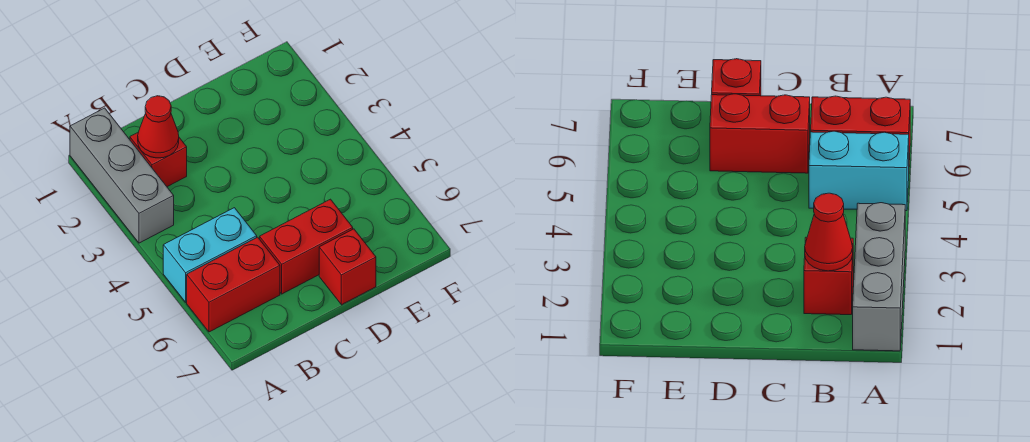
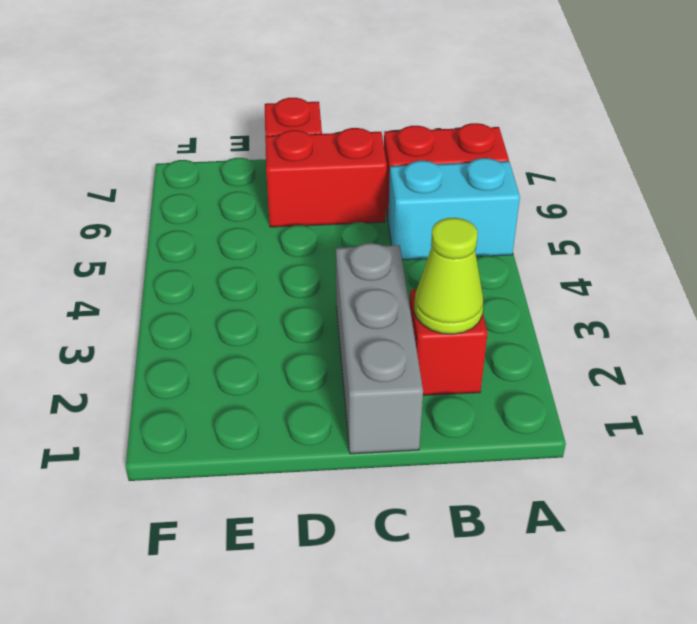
grey 1x3 brick [70,108,174,243] -> grey 1x3 brick moved to [336,243,423,454]
red 1x1 cone [138,96,179,158] -> lime 1x1 cone [414,218,483,334]

